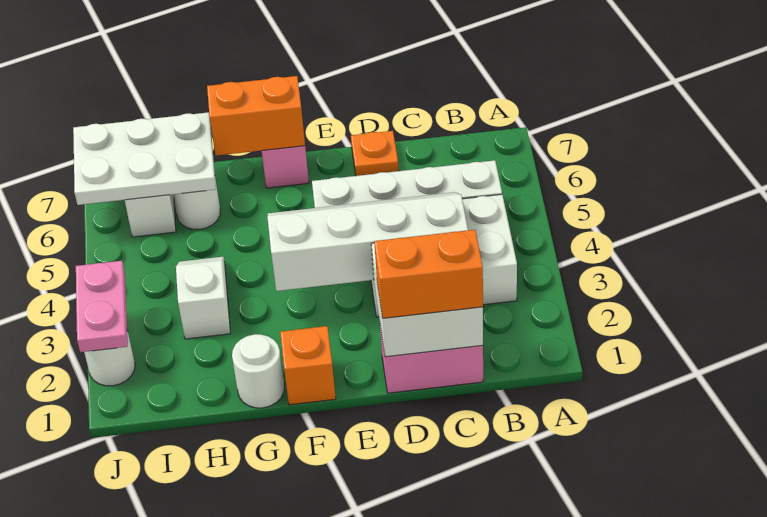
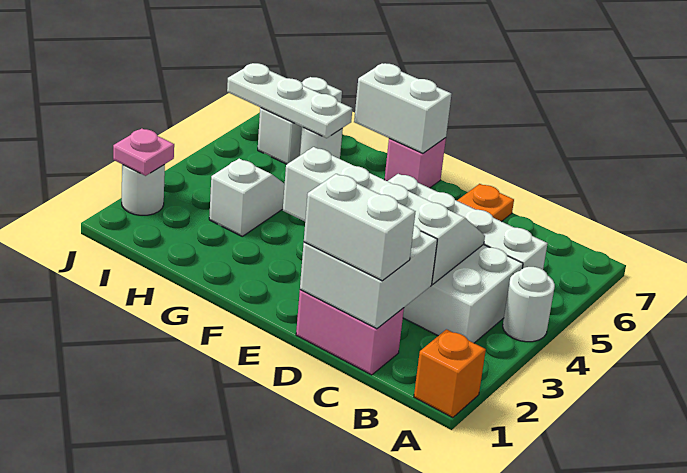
orange 1x2 brick [374,230,483,318] -> white 1x2 brick [304,174,416,281]
orange 1x1 brick [280,326,336,405] -> orange 1x1 brick moved to [414,329,486,418]
orange 1x2 brick [207,76,305,156] -> white 1x2 brick [354,63,452,153]
white 1x1 round brick [232,334,284,408] -> white 1x1 round brick moved to [503,267,555,342]
white 2x3 plate [73,112,216,205] -> white 1x3 plate [227,63,353,138]
pink 1x2 plate [76,261,128,352] -> pink 1x1 plate [113,128,174,176]

